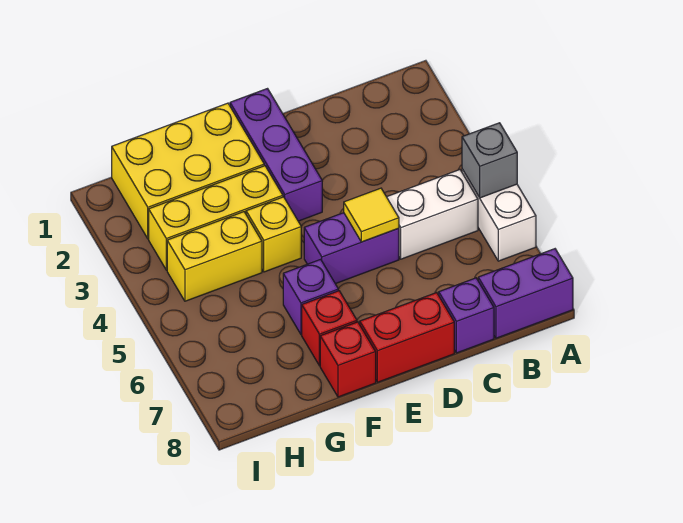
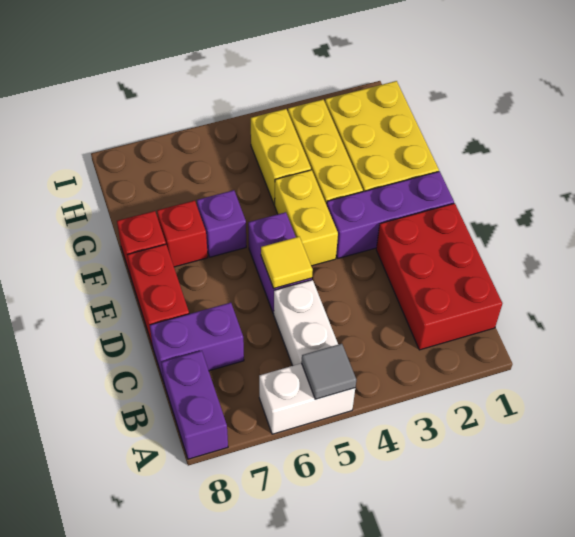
grey 1x1 brick [462,123,517,198] -> grey 1x1 tile [302,344,356,399]
none -> red 2x3 brick [376,203,502,350]
purple 1x1 brick [439,278,494,353] -> purple 1x2 brick [150,303,244,381]
yellow 1x1 brick [246,197,301,272] -> yellow 1x2 brick [275,170,338,266]

